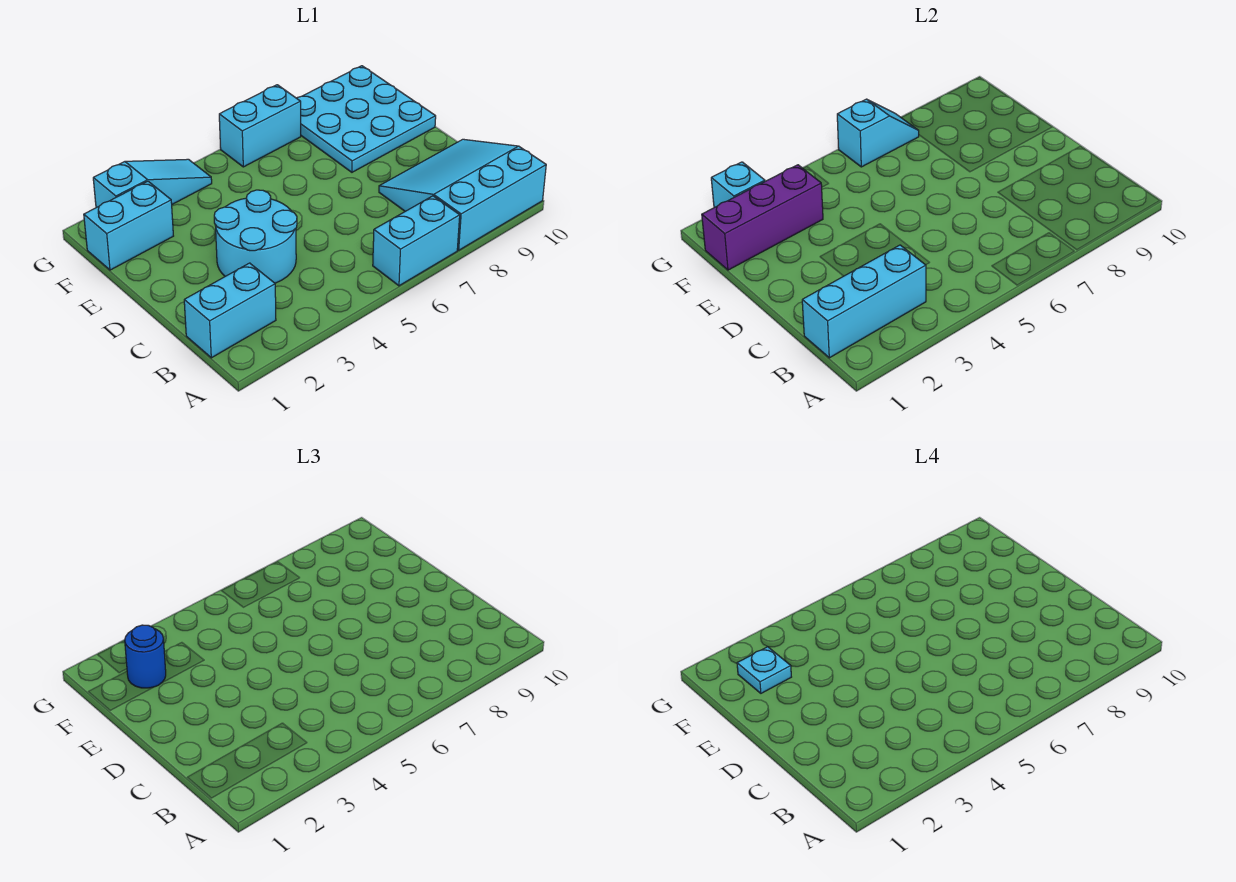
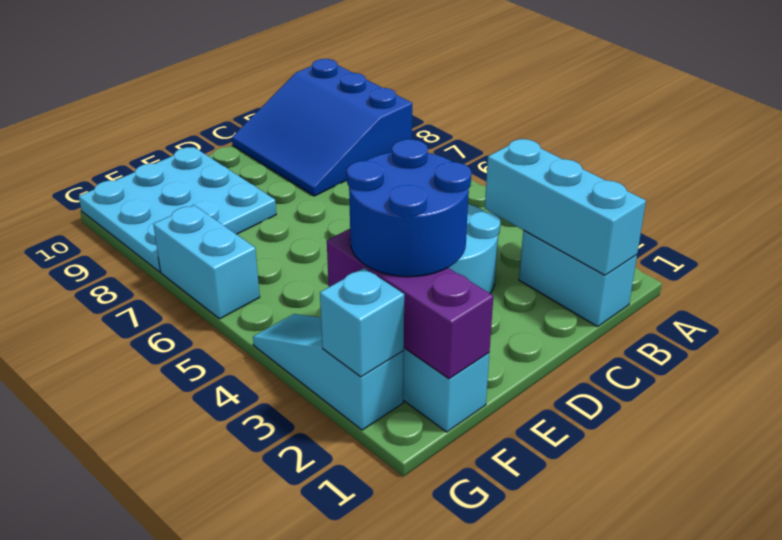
cyan 1x2 brick [373,196,460,286] -> none
cyan 3x3 slope [379,139,546,250] -> blue 3x3 slope [232,59,412,196]
blue 1x1 round brick [125,625,166,688] -> blue 2x2 round brick [347,139,471,277]
cyan 1x1 plate [737,647,791,693] -> none
cyan 1x2 slope [837,99,919,167] -> none

